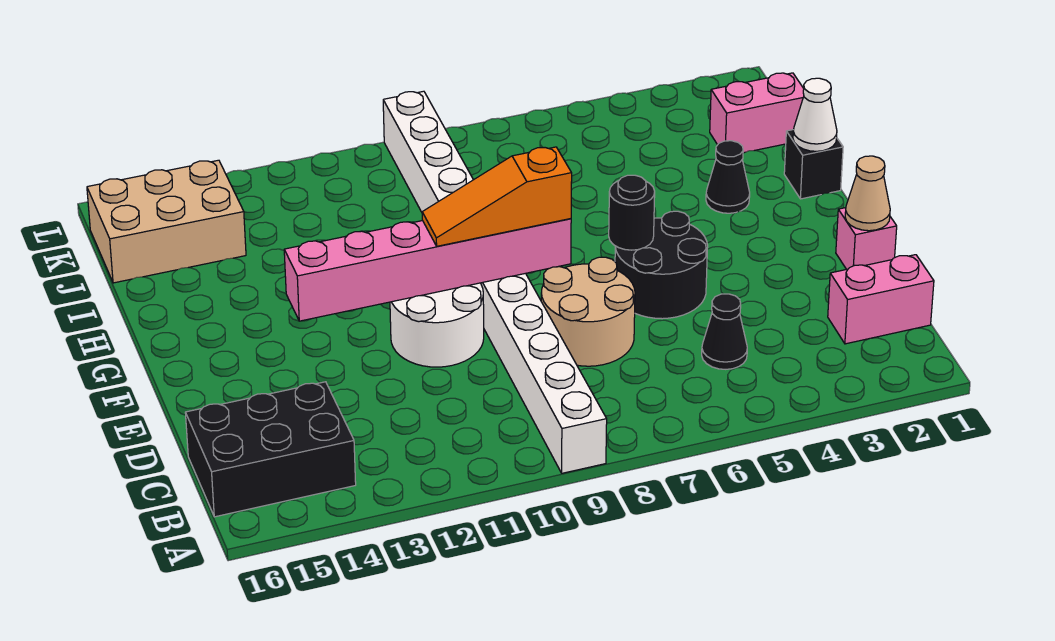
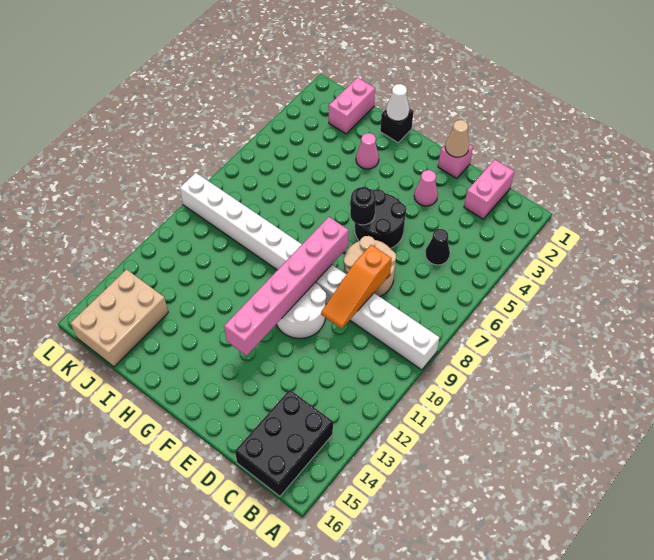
none -> pink 1x1 cone [414,170,438,206]
orange 1x3 slope [422,147,572,246] -> orange 1x3 slope moved to [321,245,392,329]
black 1x1 cone [706,141,750,213] -> pink 1x1 cone [356,133,379,169]

